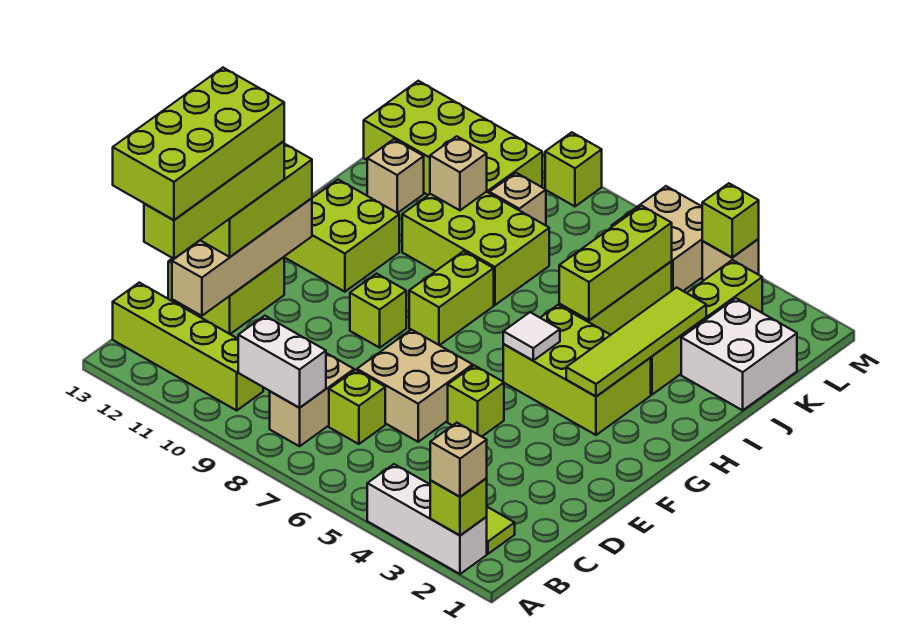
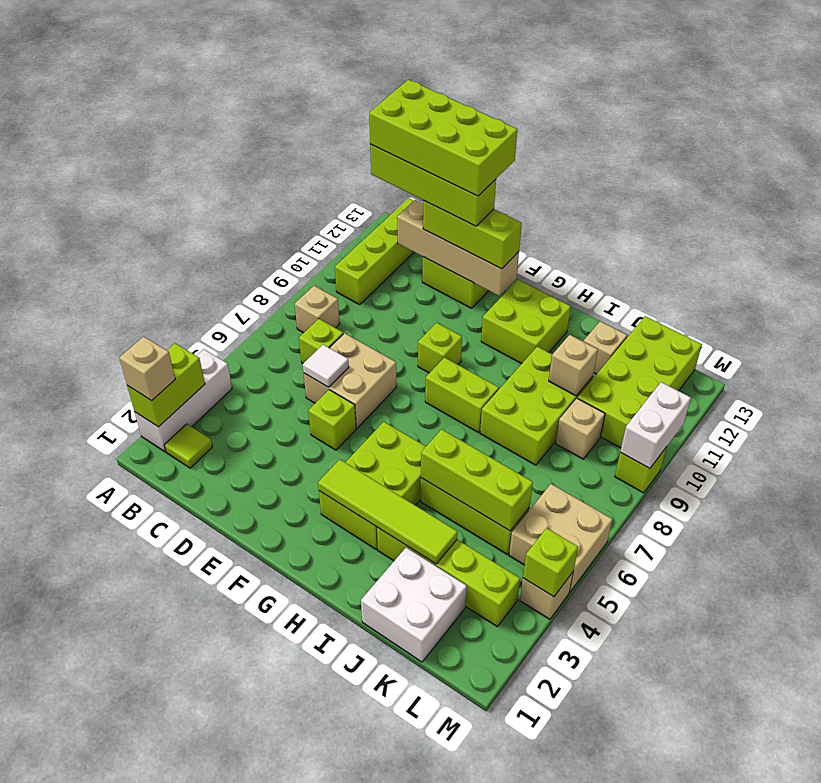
lime 1x1 brick [430,478,487,535] -> lime 1x2 brick [127,343,205,427]
tan 1x2 brick [270,353,354,446] -> tan 1x1 brick [295,286,339,333]
white 1x2 brick [238,316,326,408] -> white 1x2 brick moved to [620,382,691,468]
white 1x1 tile [503,312,560,360] -> white 1x1 tile moved to [303,345,349,387]

